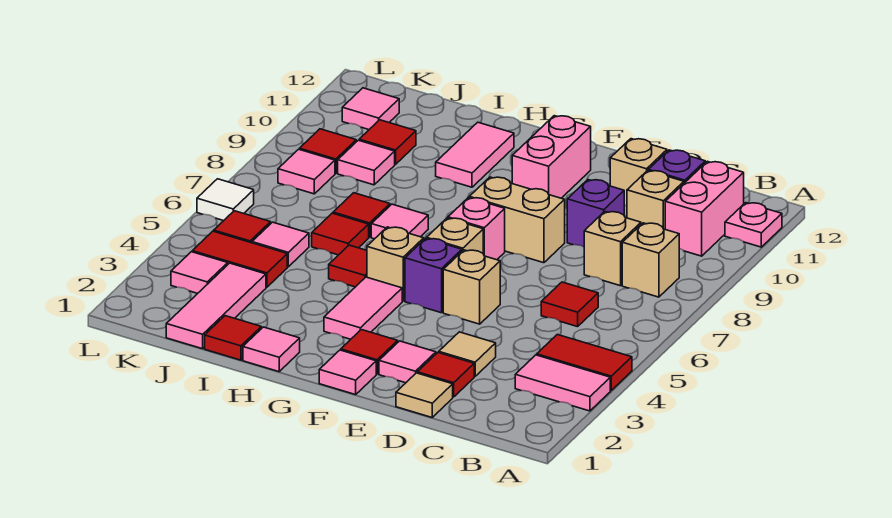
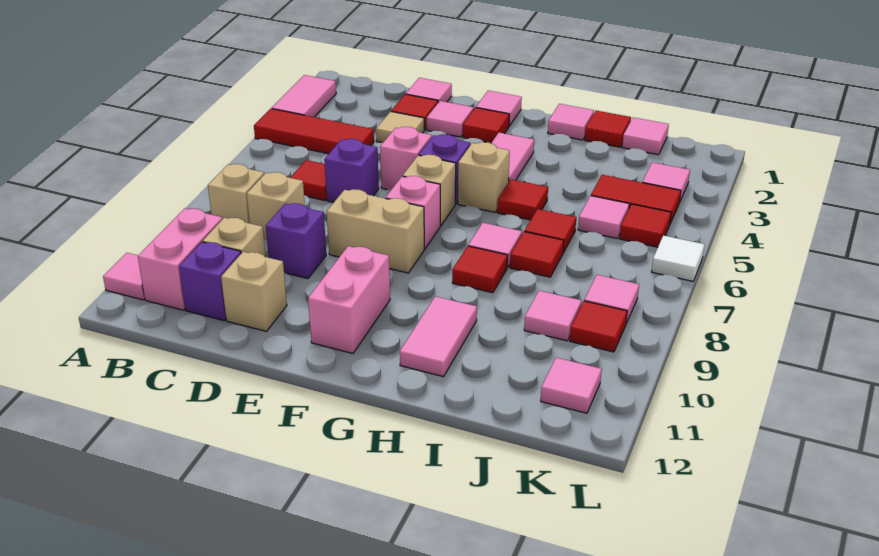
pink 1x2 tile [515,355,610,411] -> pink 1x2 tile turned to [272,75,336,117]
red 1x2 tile [537,335,632,390] -> red 1x3 tile [254,109,374,154]
pink 1x1 plate [725,203,782,247] -> pink 1x1 tile [103,253,145,300]
tan 1x1 tile [396,373,453,417] -> pink 1x1 tile [406,78,452,102]
none -> purple 1x1 brick [324,139,379,203]
tan 1x1 brick [443,250,500,324] -> pink 1x1 brick [380,127,432,190]
pink 1x3 tile [166,263,266,349] -> pink 1x1 tile [622,117,669,155]
red 1x1 tile [359,120,416,164] -> red 1x1 tile moved to [452,246,508,293]

